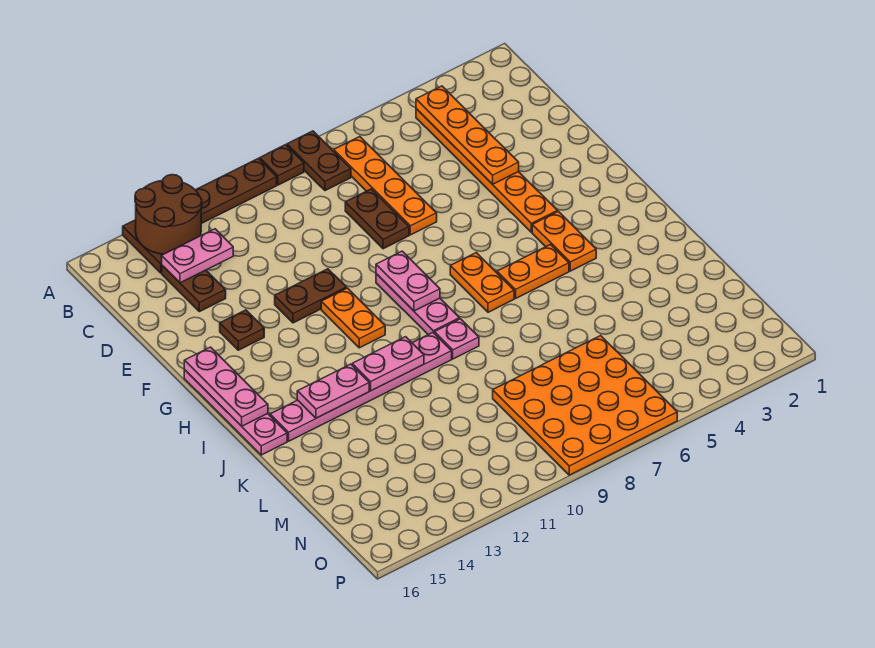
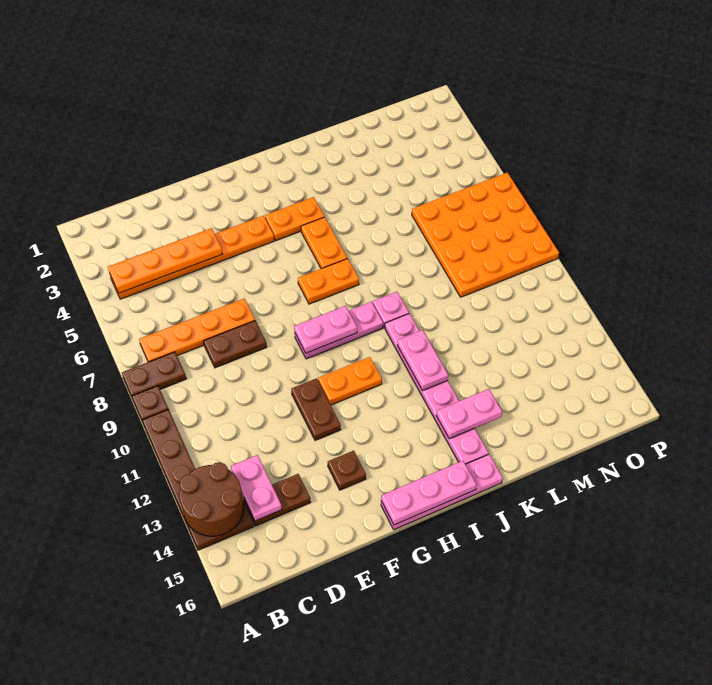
pink 1x2 plate [297,364,369,418] -> pink 1x2 plate turned to [436,389,502,439]

